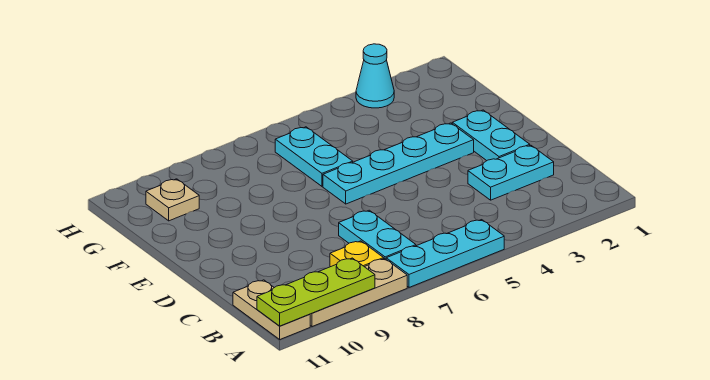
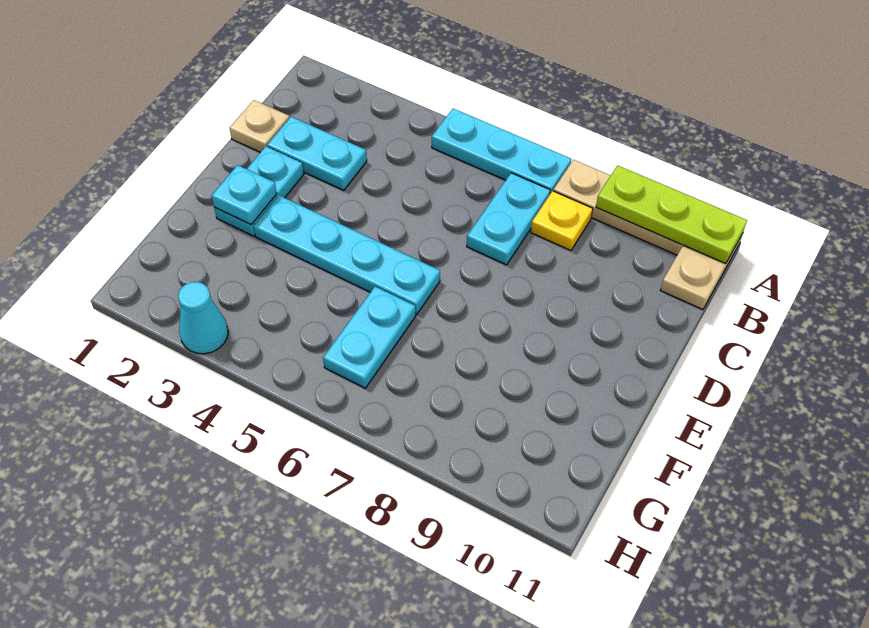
none -> cyan 1x1 plate [212,165,277,225]
tan 1x1 plate [146,179,199,221] -> tan 1x1 plate moved to [230,100,289,152]

